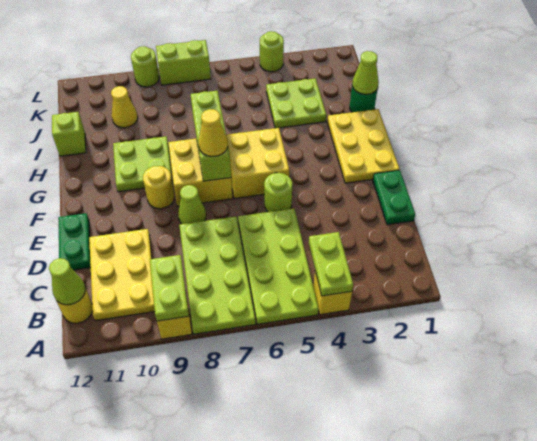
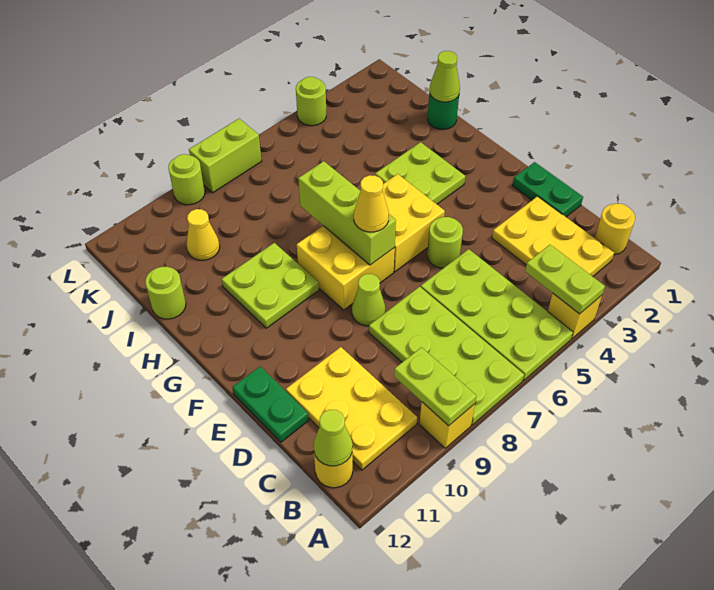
yellow 2x3 plate [327,109,400,183] -> yellow 2x3 plate moved to [492,196,614,276]
yellow 1x1 round brick [143,166,174,209] -> yellow 1x1 round brick moved to [595,204,635,255]
lime 2x2 plate [266,78,326,128] -> lime 2x2 plate moved to [375,142,465,204]
lime 1x1 brick [52,112,86,156] -> lime 1x1 round brick [145,267,186,319]

